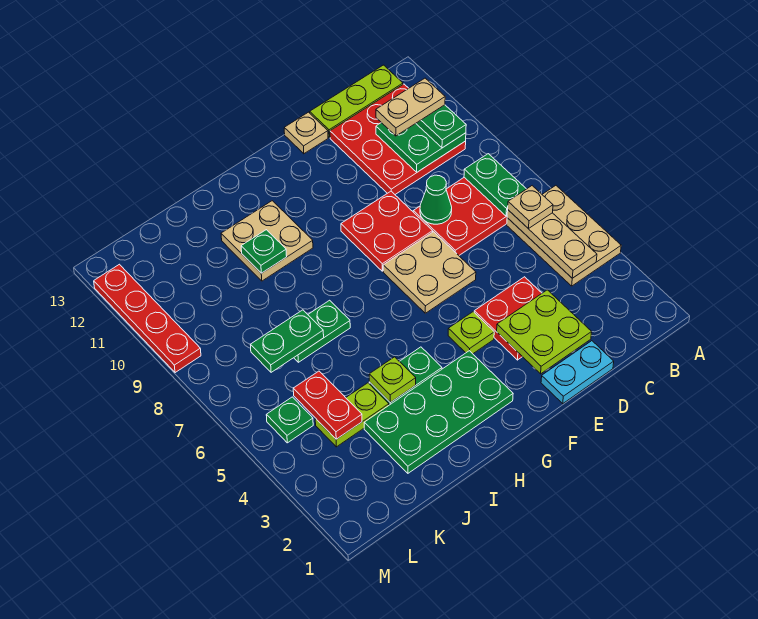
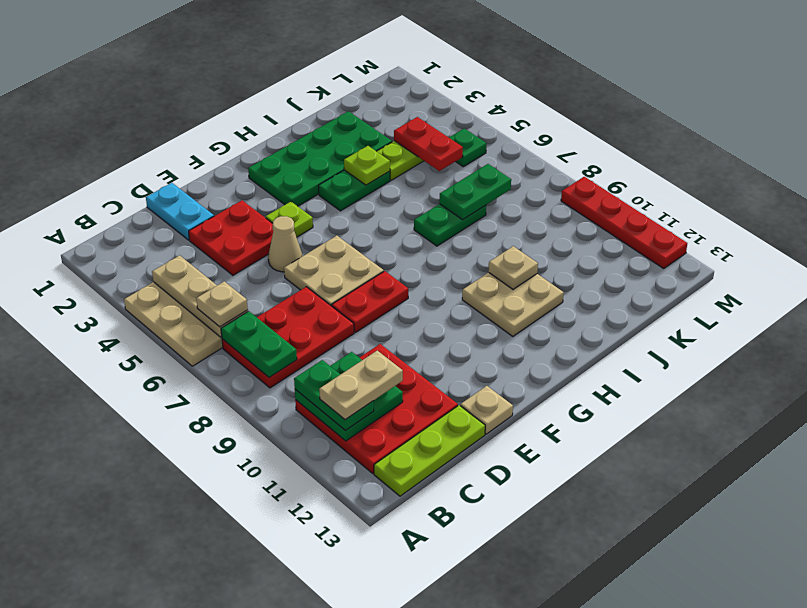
cyan 1x2 plate [541,341,614,404] -> cyan 1x2 plate turned to [146,183,214,240]
lime 2x2 plate [497,290,592,374] -> none
green 1x1 cone [420,175,452,224] -> none
none -> tan 1x1 cone [268,216,302,272]
red 2x2 plate [341,191,433,271] -> red 1x2 plate [332,271,408,332]
green 1x1 plate [241,230,287,273] -> tan 1x1 plate [488,246,538,289]

